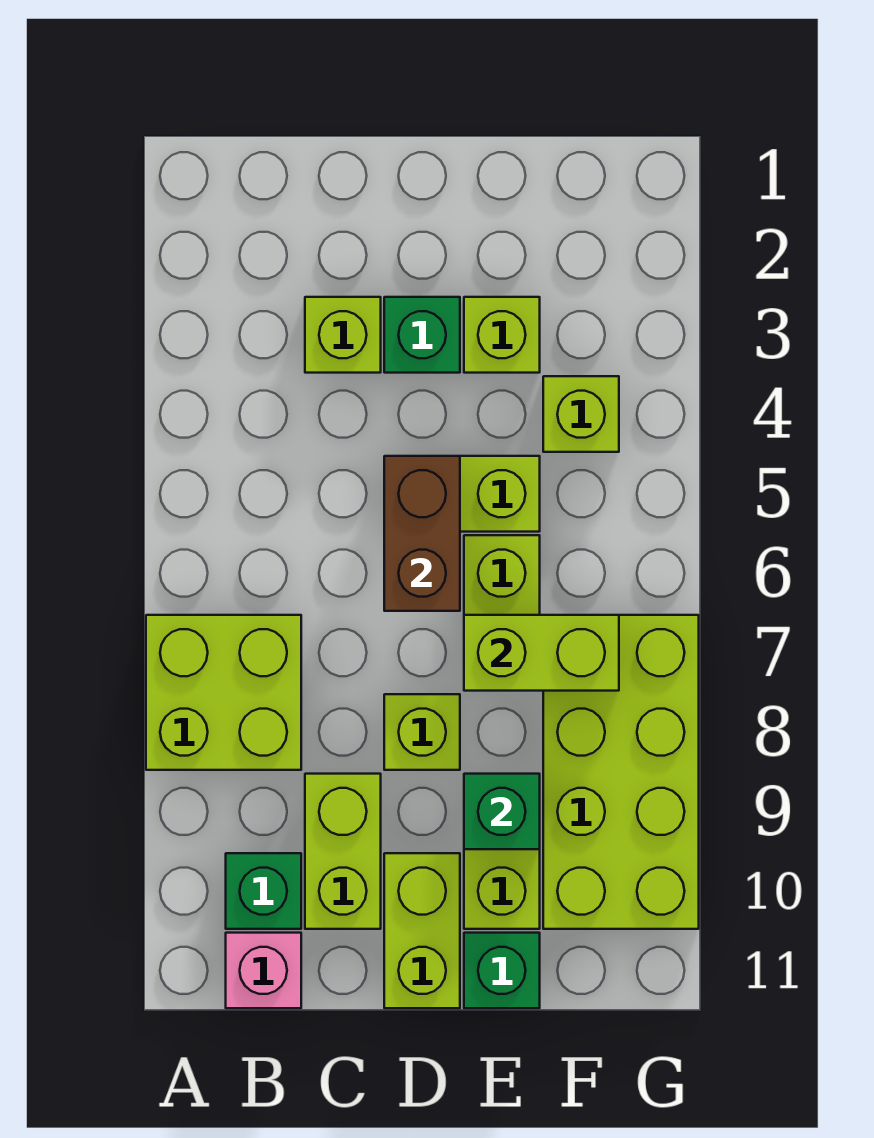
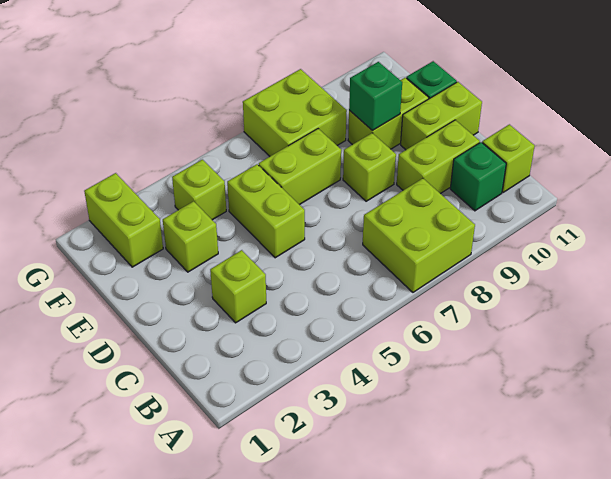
pink 1x1 brick [226,933,301,1008] -> lime 1x1 brick [482,124,535,193]
green 1x1 brick [384,297,460,373] -> none
brown 1x2 brick [384,456,460,611] -> none
lime 1x2 brick [464,615,619,691] -> lime 1x2 brick moved to [84,173,163,267]
lime 2x4 brick [543,615,699,929] -> lime 2x2 brick [243,69,347,156]

